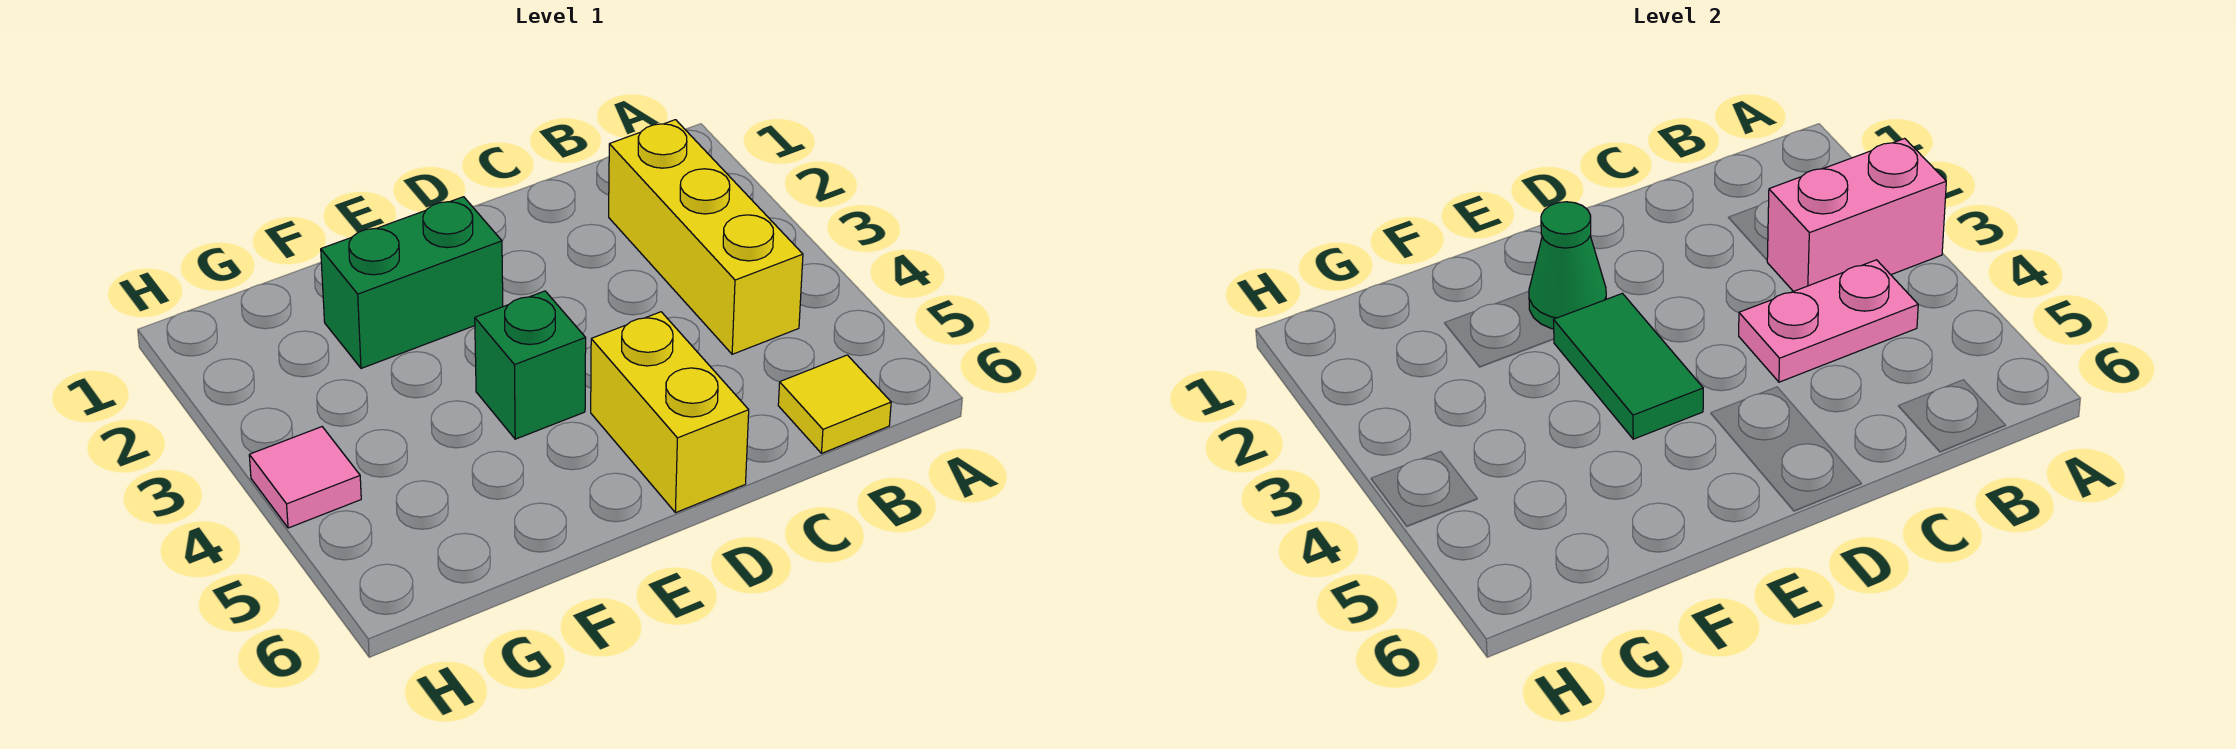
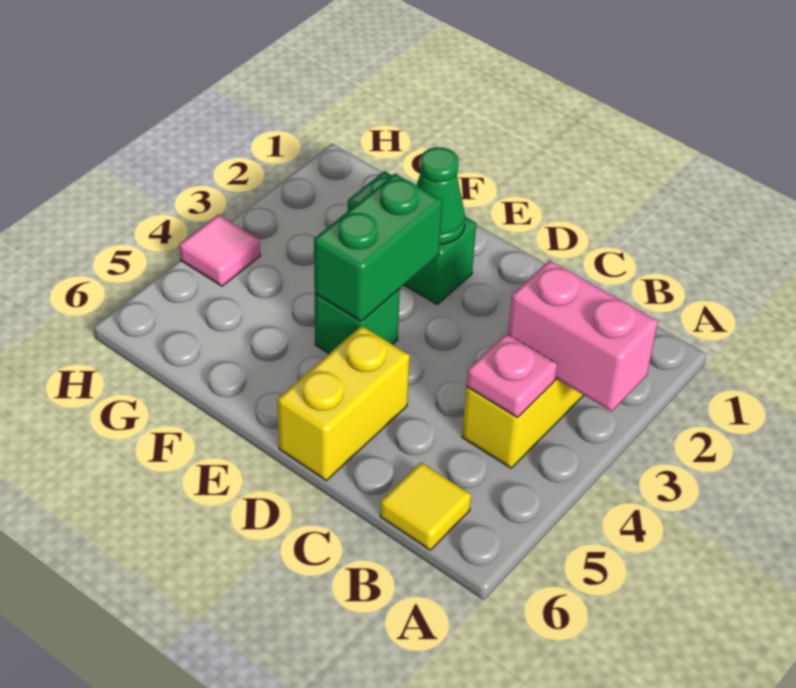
pink 1x2 plate [1739,260,1918,382] -> pink 1x1 plate [466,334,557,418]
green 1x2 tile [1554,293,1703,439] -> green 1x2 brick [314,174,442,322]

